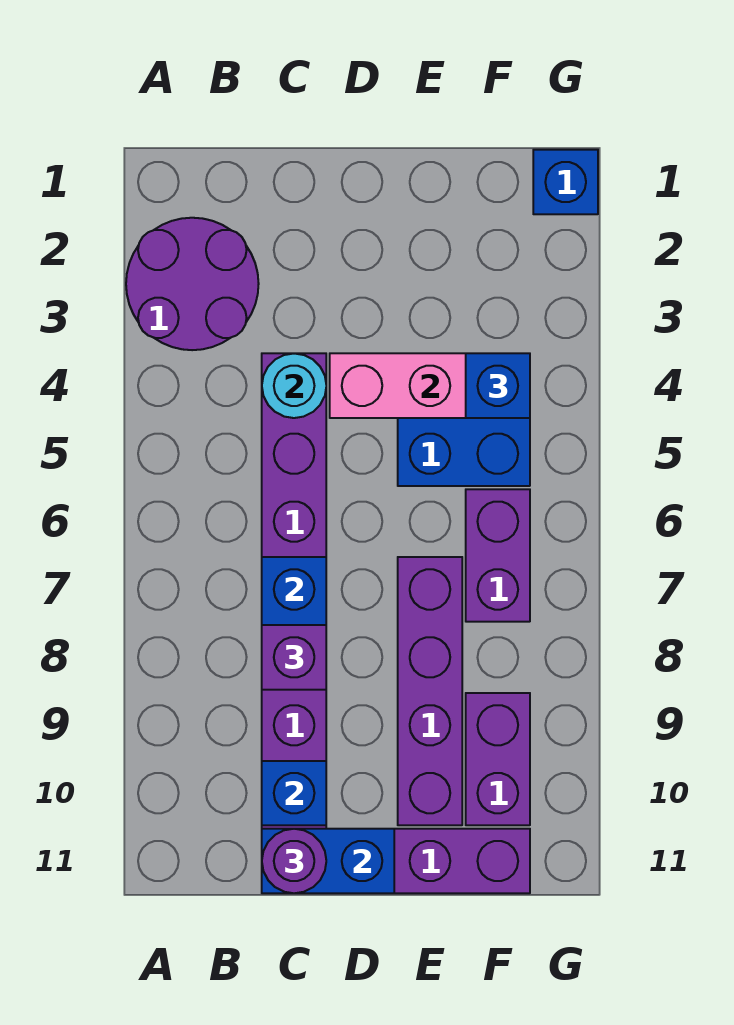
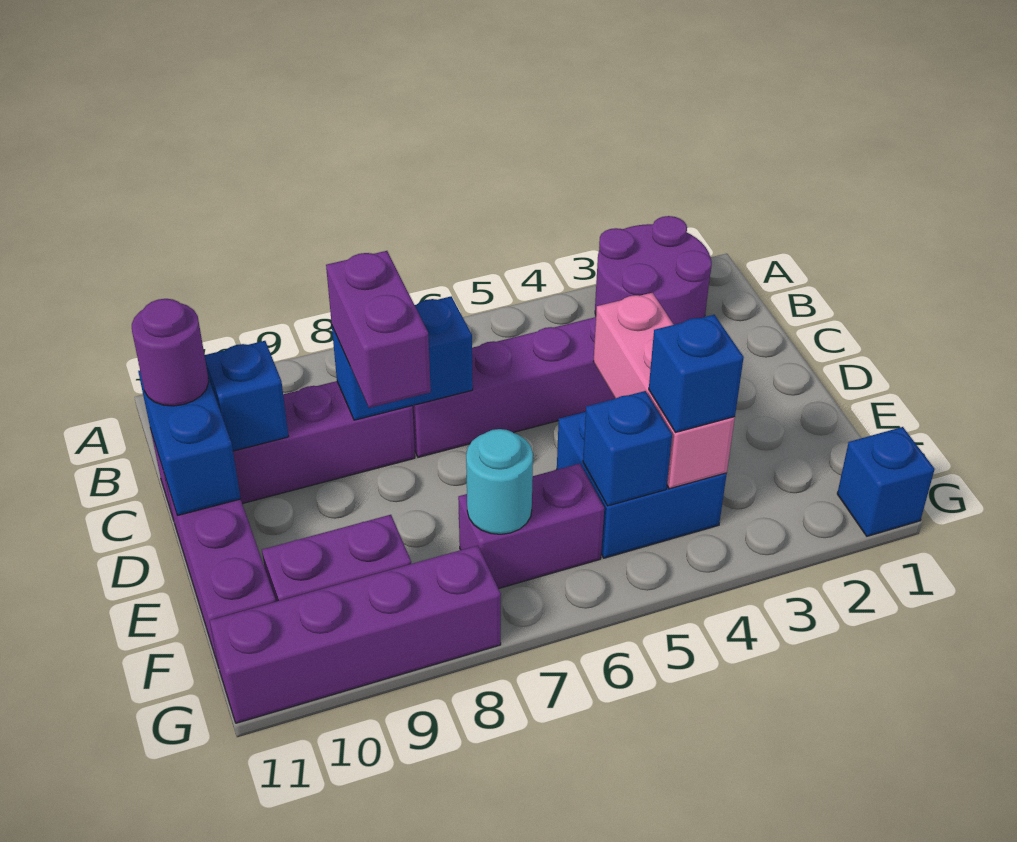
cyan 1x1 round brick [262,353,326,418] -> cyan 1x1 round brick moved to [466,429,533,534]
purple 1x1 brick [262,625,326,690] -> purple 1x2 brick [326,251,431,408]
purple 1x4 brick [398,557,462,825] -> purple 1x4 brick moved to [210,545,501,723]
none -> blue 1x1 brick [583,391,672,506]

